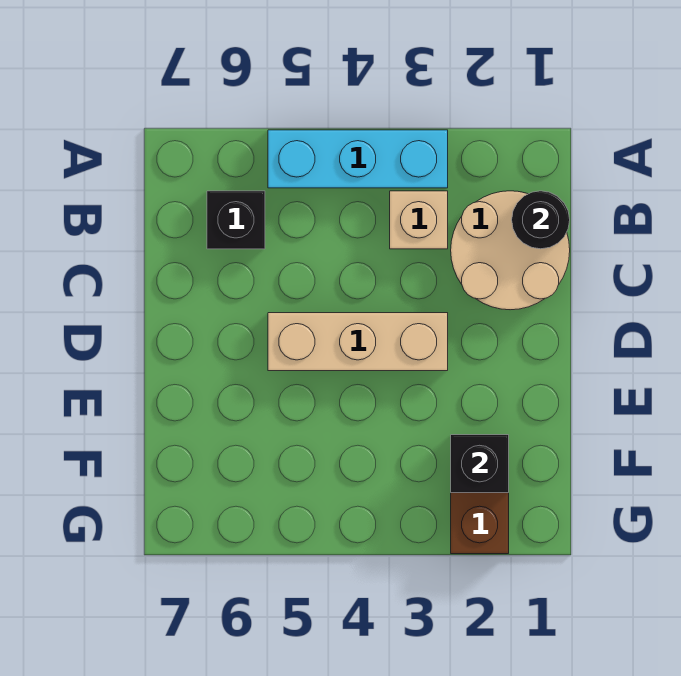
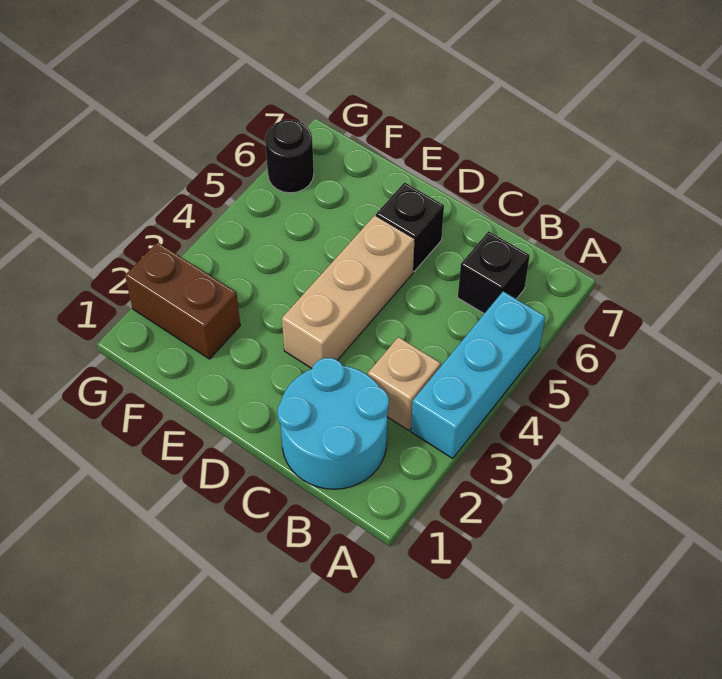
tan 2x2 round brick [451,191,570,310] -> cyan 2x2 round brick [278,358,389,489]
black 1x1 round brick [512,191,570,249] -> black 1x1 round brick moved to [265,120,314,193]
black 1x1 brick [451,435,509,493] -> black 1x1 brick moved to [376,182,444,271]

